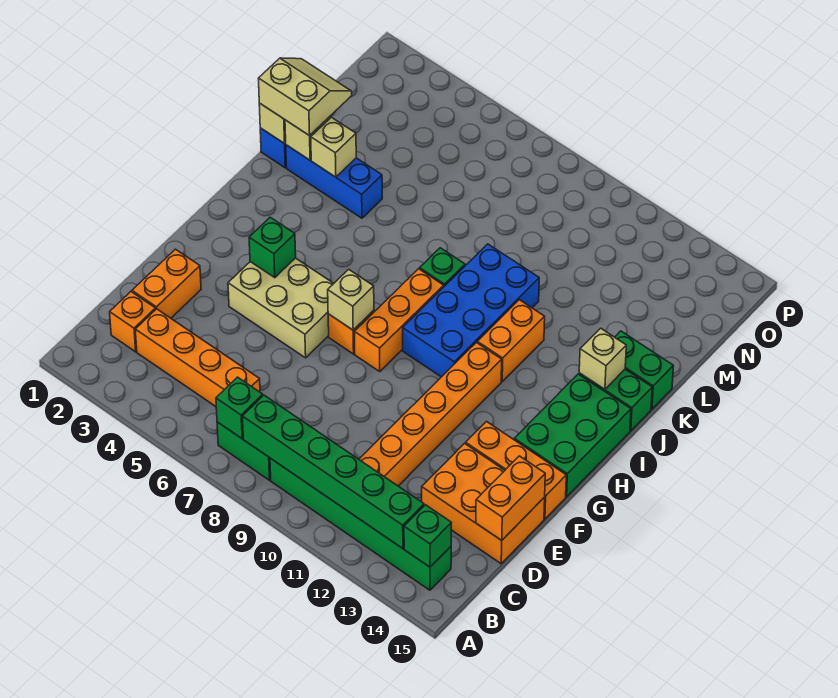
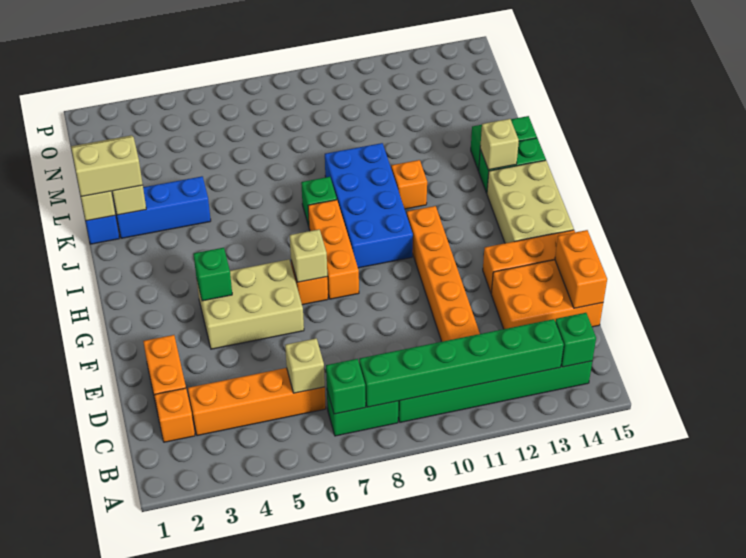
green 2x3 brick [514,374,631,497] -> tan 2x3 brick [487,160,574,243]
orange 1x2 brick [477,300,545,381] -> orange 1x1 brick [391,160,427,209]
tan 1x1 brick [311,117,356,177] -> tan 1x1 brick moved to [285,338,325,393]

